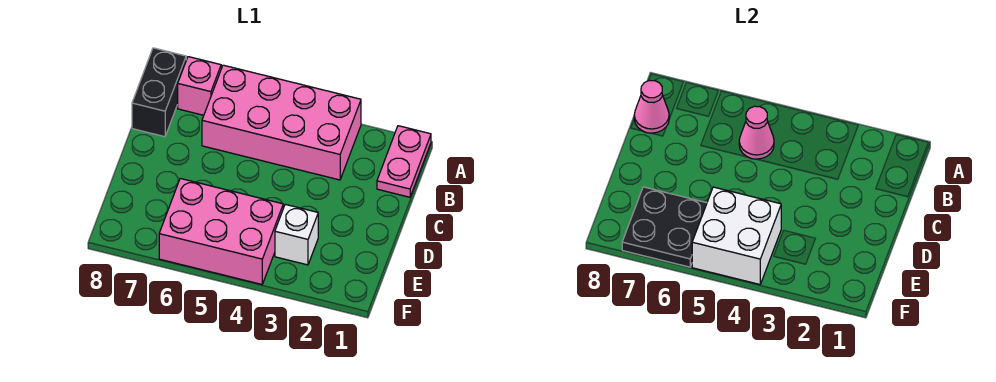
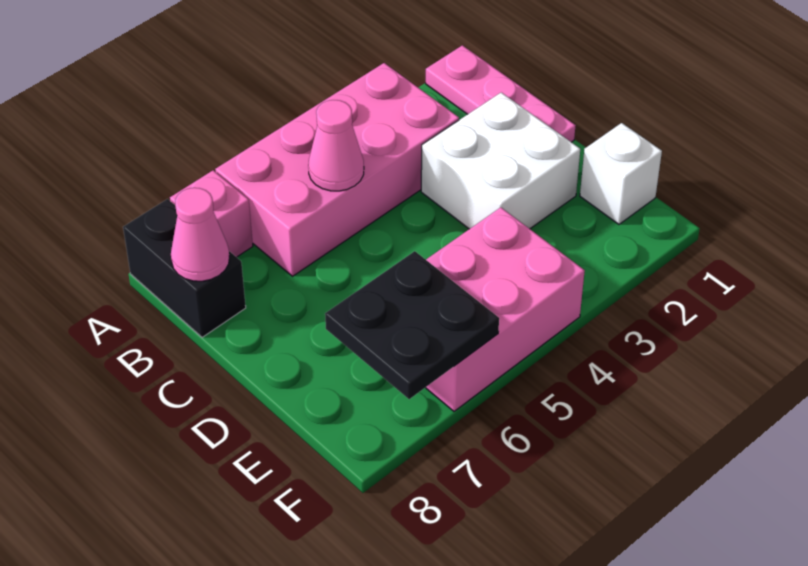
pink 1x2 plate [377,126,431,197] -> pink 1x3 plate [426,45,576,142]
white 1x1 brick [275,204,318,265] -> white 1x1 brick moved to [580,123,662,224]
white 2x2 brick [692,187,781,284] -> white 2x2 brick moved to [421,93,580,229]

